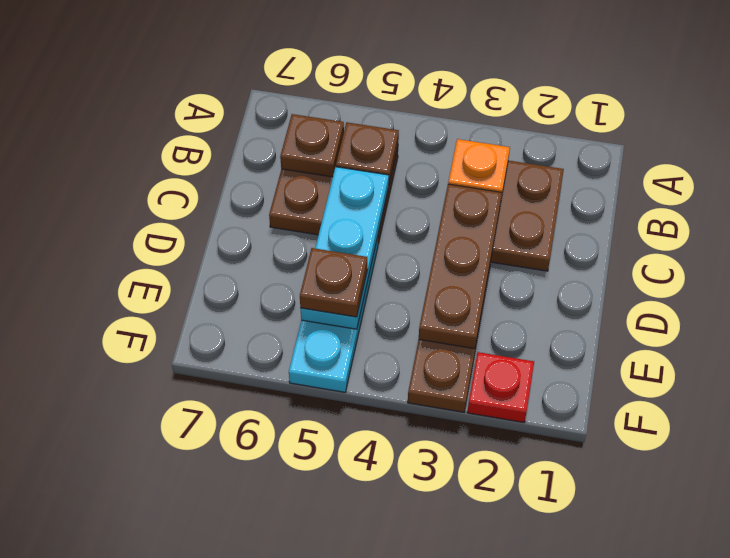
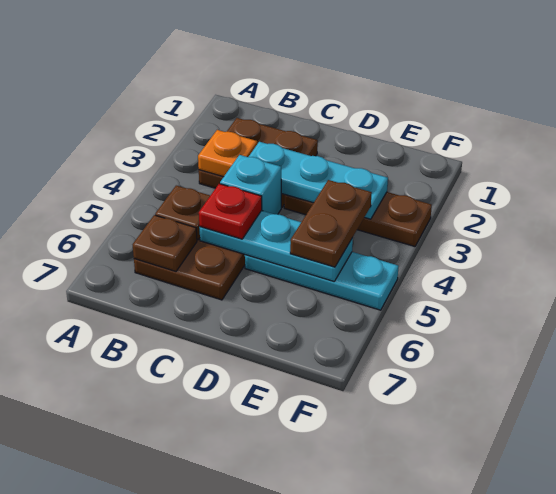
brown 1x3 plate [419,184,502,349] -> cyan 1x3 plate [249,142,388,219]
none -> cyan 1x1 brick [220,155,281,214]
brown 1x1 plate [300,248,367,317] -> brown 1x2 plate [290,180,372,267]
red 1x1 plate [467,352,534,422] -> red 1x1 plate moved to [199,184,262,239]

